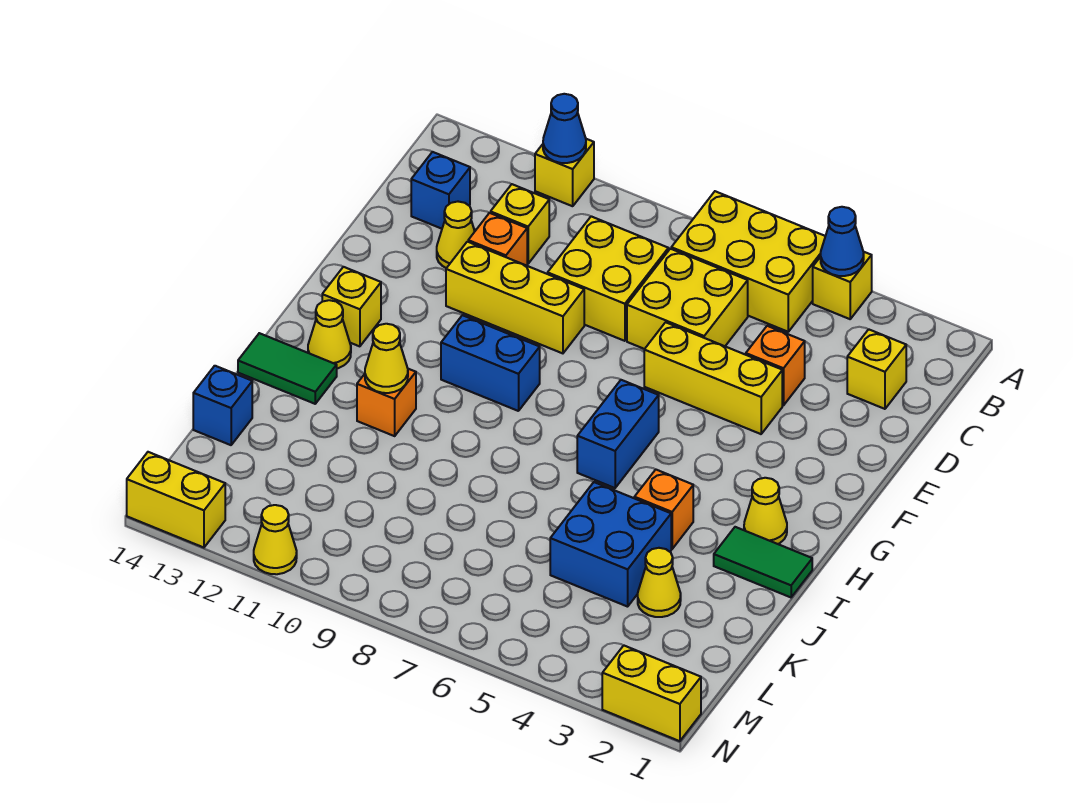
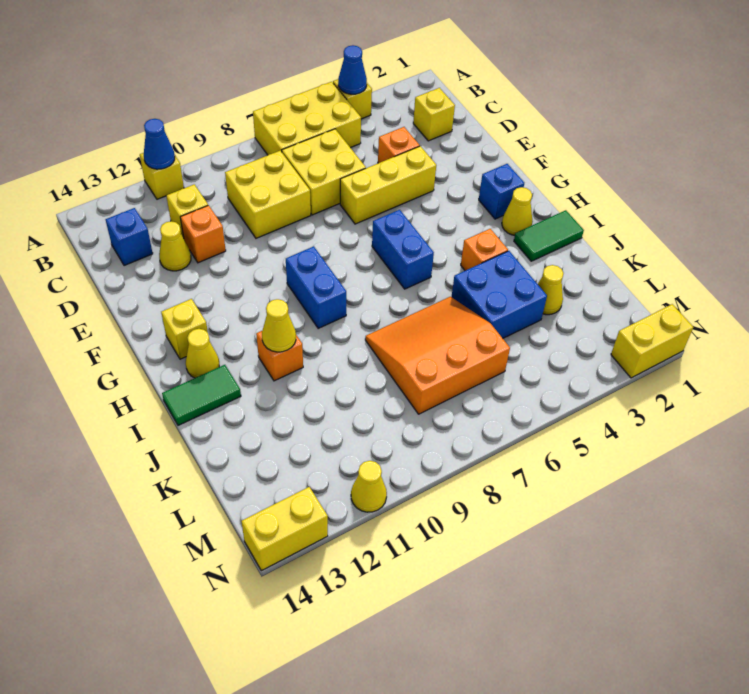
yellow 1x3 brick [446,242,584,353] -> none
blue 1x2 brick [441,315,540,411] -> blue 1x2 brick turned to [286,246,346,328]
none -> orange 3x3 slope [365,297,510,414]
blue 1x1 brick [193,366,252,445] -> blue 1x1 brick moved to [479,164,524,219]

